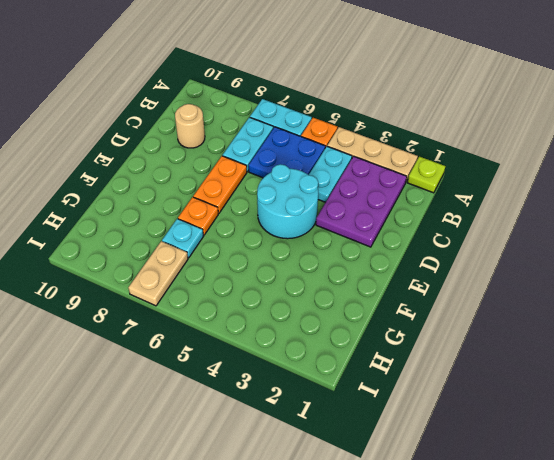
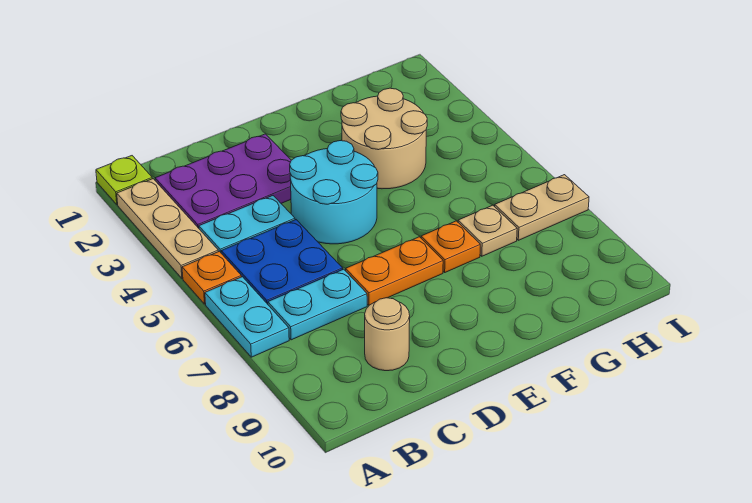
none -> tan 2x2 round brick [341,88,427,189]
cyan 1x1 plate [162,219,204,258] -> tan 1x1 plate [458,205,517,256]

